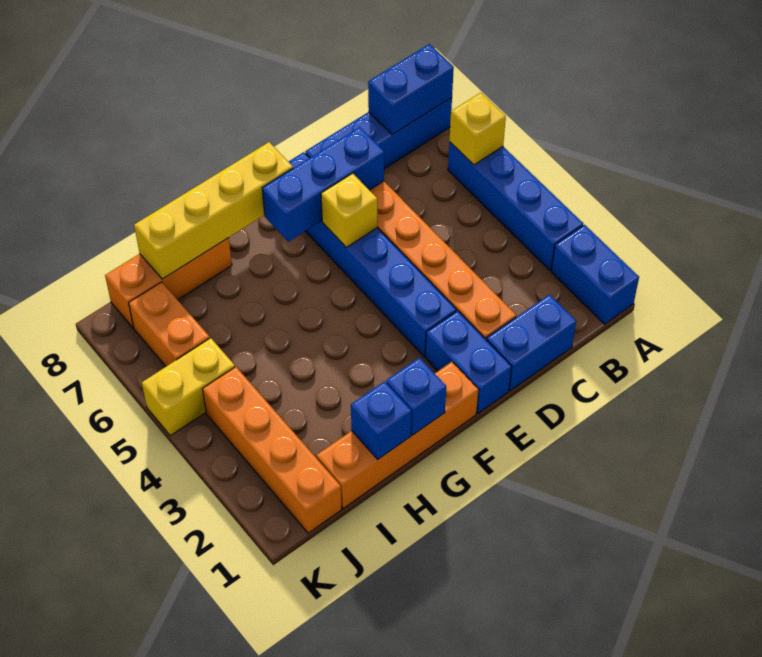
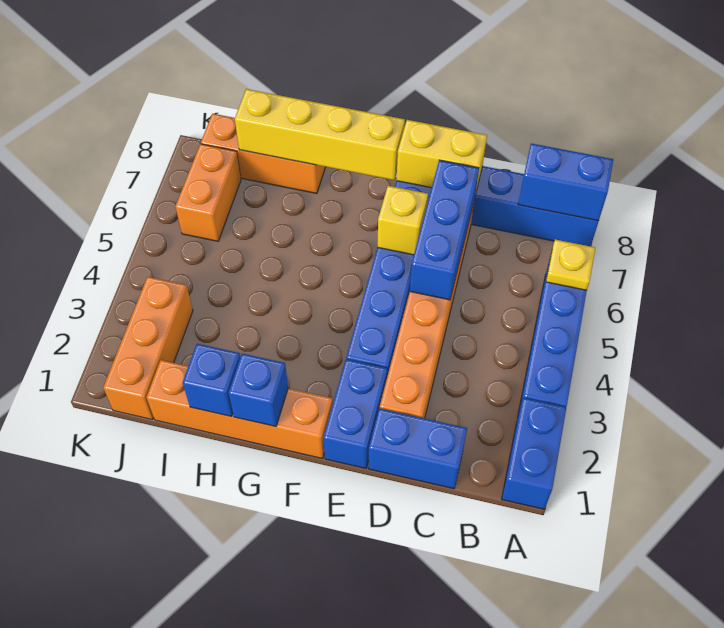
yellow 1x1 brick [450,93,506,165] -> yellow 1x1 plate [546,240,595,290]
blue 1x3 brick [262,127,384,242] -> blue 1x3 brick turned to [410,160,479,300]
orange 1x4 brick [203,367,342,533] -> orange 1x3 brick [103,277,193,420]
yellow 1x2 brick [142,338,235,436] -> yellow 1x2 brick moved to [397,120,487,191]

